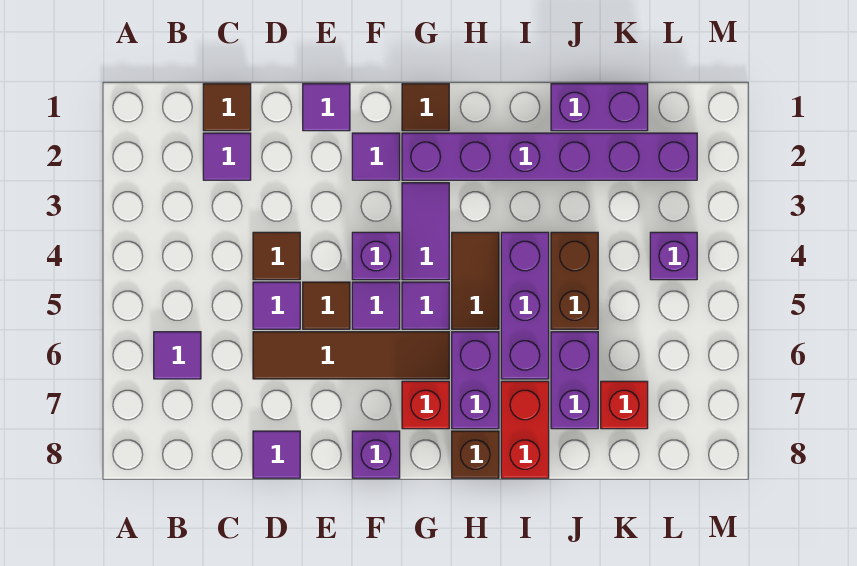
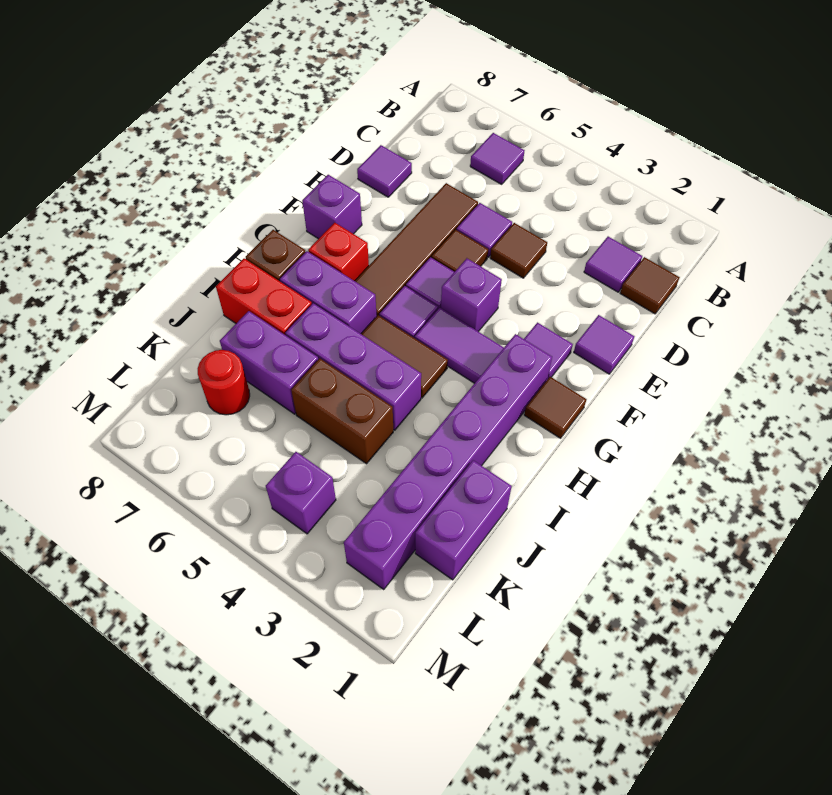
red 1x1 brick [601,381,648,429] -> red 1x1 round brick [198,350,250,415]

